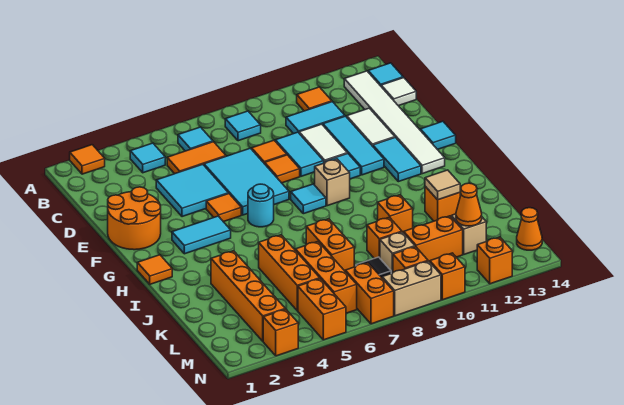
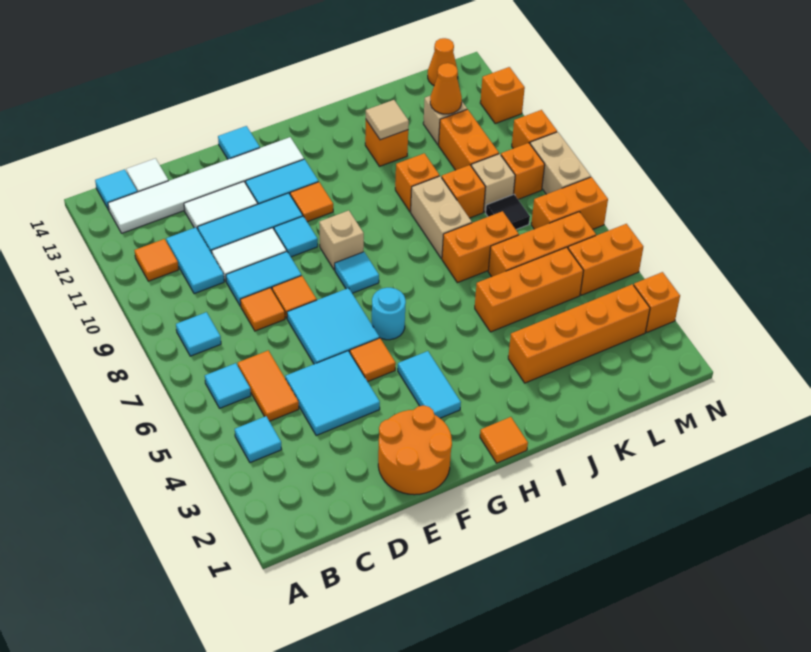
orange 1x1 tile [70,145,105,174] -> orange 1x1 tile moved to [290,182,333,222]
cyan 2x3 tile [204,148,289,215] -> cyan 2x2 tile [287,288,379,364]
none -> tan 1x2 brick [411,176,472,259]

